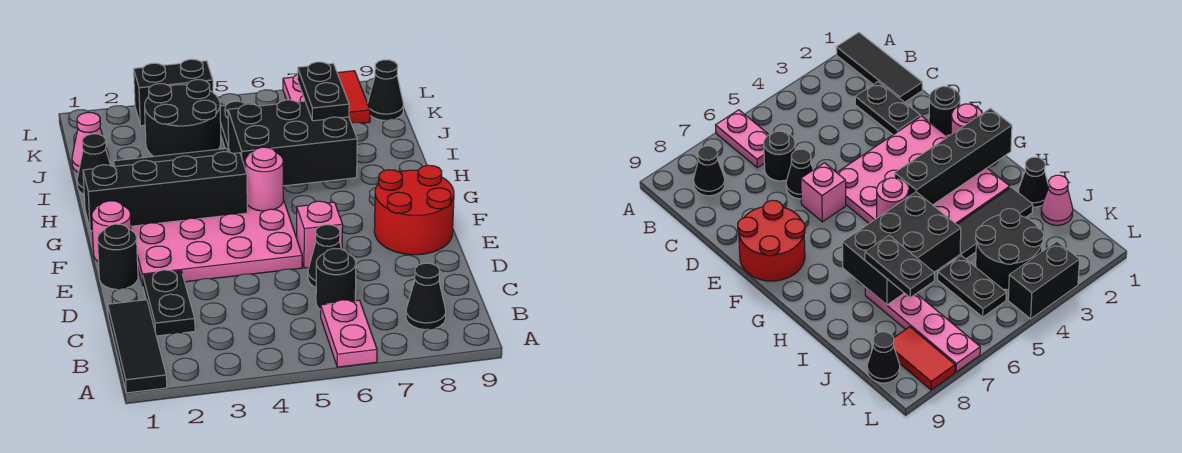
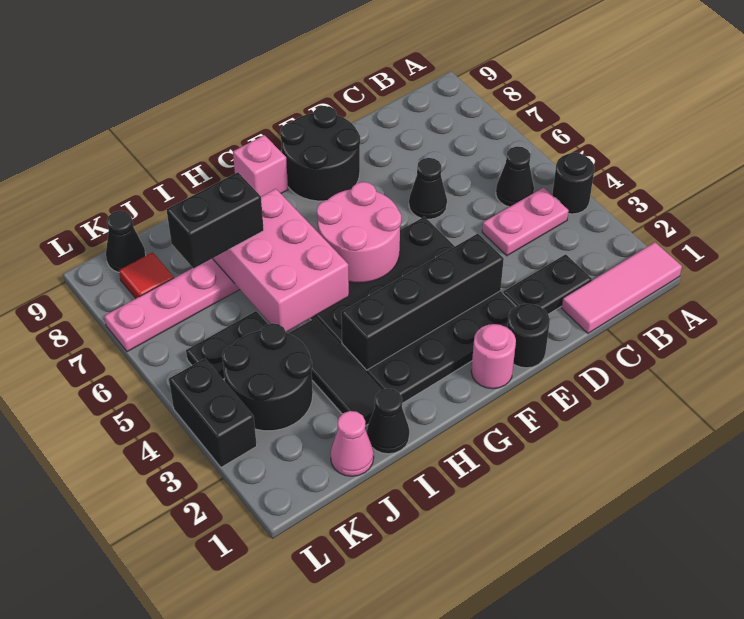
black 1x3 tile [108,300,167,393] -> pink 1x3 tile [562,242,682,333]
pink 1x2 plate [321,300,377,367] -> pink 1x2 plate moved to [482,188,569,256]
black 1x1 cone [406,263,446,330] -> black 1x1 cone moved to [496,146,534,207]
black 1x1 round brick [316,249,356,310] -> black 1x1 round brick moved to [552,153,595,214]
pink 4x4 plate [131,200,302,285] -> black 4x4 plate [310,217,516,403]
pink 1x1 brick [297,201,343,268] -> pink 1x1 brick moved to [233,135,288,196]
red 2x2 round brick [374,165,454,255] -> black 2x2 round brick [280,106,360,201]
black 1x4 brick [83,152,247,231] -> black 1x4 brick turned to [341,234,504,370]
pink 1x1 round brick [245,147,283,211] -> pink 2x2 round brick [317,182,401,283]
black 2x3 brick [228,100,357,186] -> pink 2x3 brick [213,189,349,332]
black 1x2 plate [297,62,349,121] -> black 1x2 brick [167,172,264,268]
red 1x2 tile [337,71,370,123] -> red 1x1 tile [119,252,174,298]

